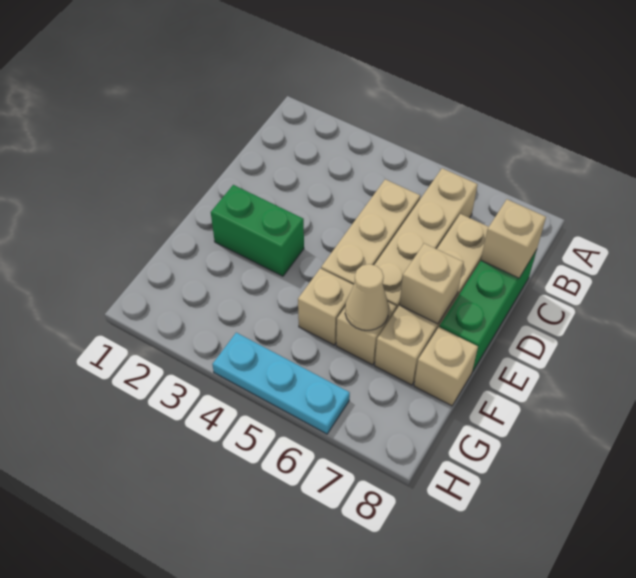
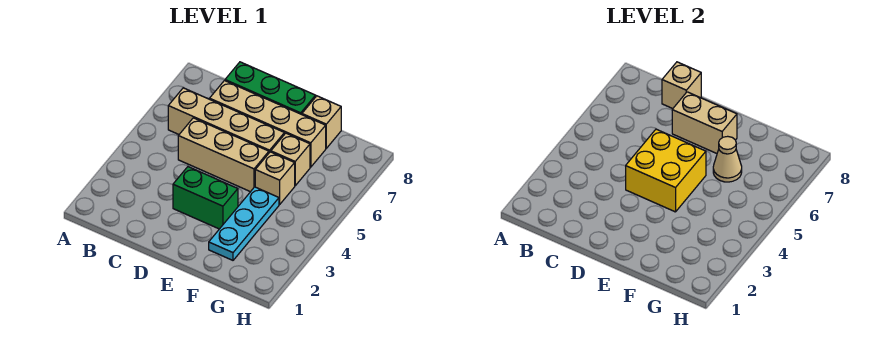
none -> yellow 2x2 brick [626,129,706,212]
green 1x2 brick [211,185,304,276] -> green 1x2 brick turned to [173,167,238,229]
tan 1x1 brick [399,243,464,324] -> tan 1x2 brick [672,92,737,153]
cyan 1x3 plate [212,333,350,434] -> cyan 1x3 plate moved to [209,187,279,260]

